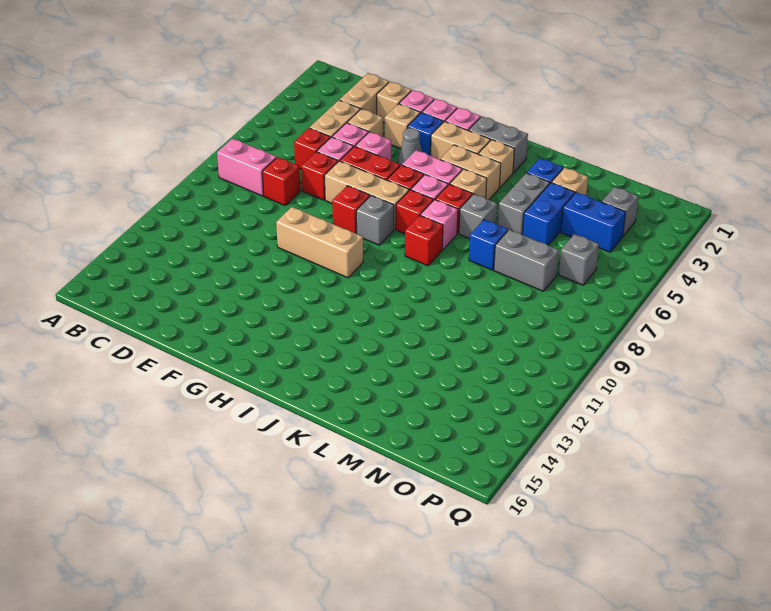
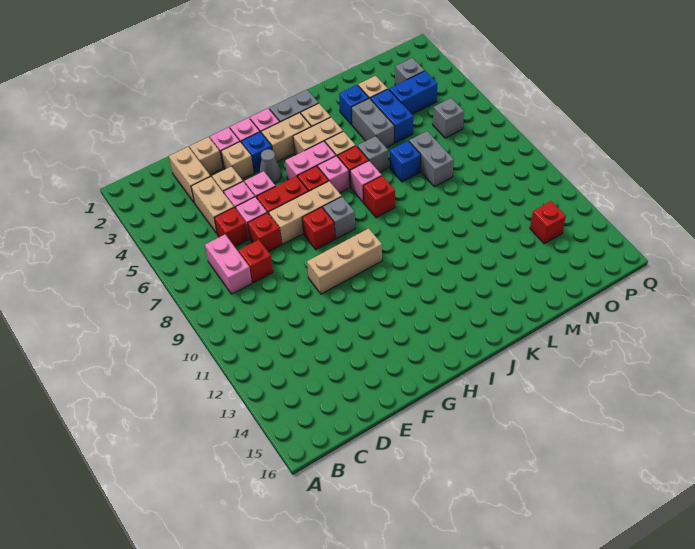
pink 1x2 brick [217,139,276,196] -> pink 1x2 brick turned to [205,234,252,294]
red 1x1 brick [396,190,433,234] -> red 1x1 brick moved to [530,201,566,244]
grey 1x2 brick [494,230,559,291] -> grey 1x2 brick turned to [409,131,454,187]

